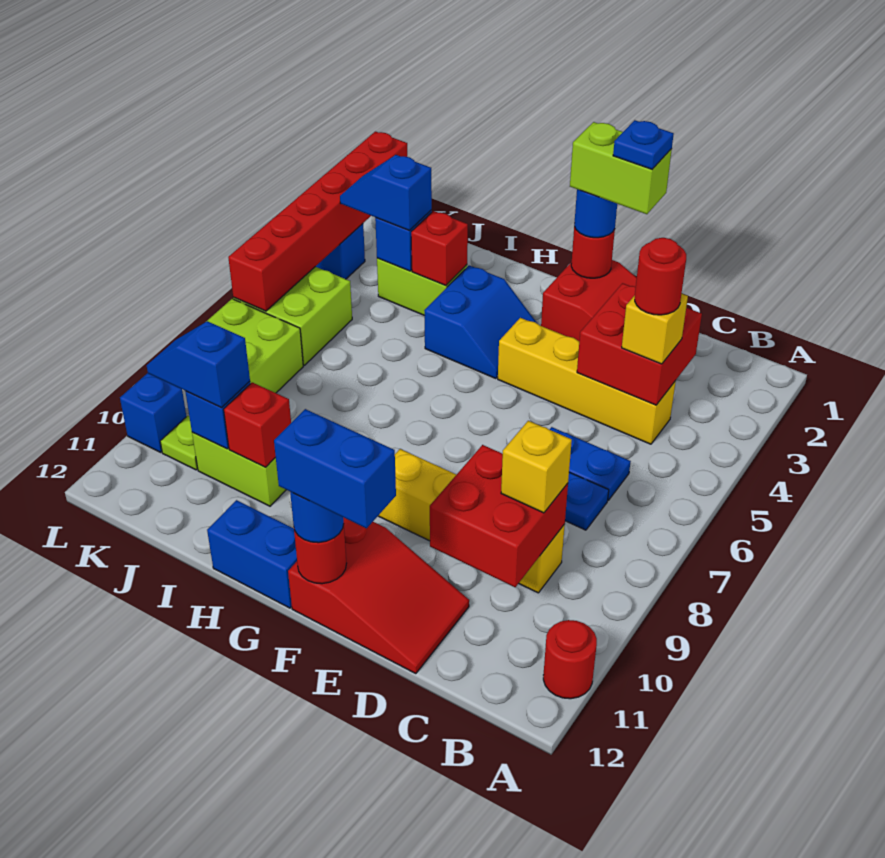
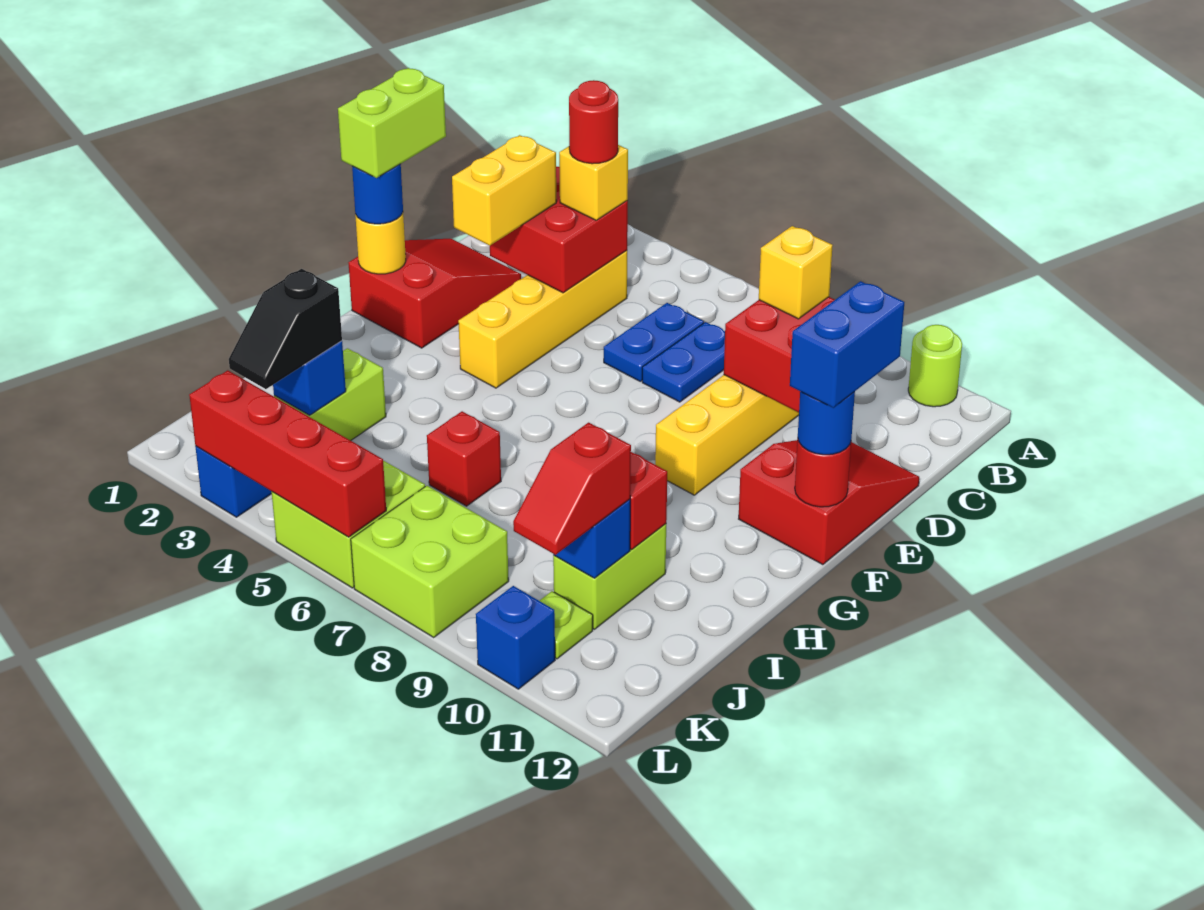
red 1x1 round brick [543,620,597,699] -> lime 1x1 round brick [908,325,962,407]
none -> yellow 1x2 brick [452,135,556,246]
blue 1x1 plate [613,120,674,169] -> none
red 1x1 round brick [571,227,615,278] -> yellow 1x1 round brick [355,213,406,274]
blue 2x2 slope [424,265,537,379] -> none
blue 1x2 brick [207,500,297,608] -> none
red 1x1 brick [411,211,468,285] -> red 1x1 brick moved to [427,411,501,506]
blue 1x2 slope [340,155,432,231] -> black 1x2 slope [229,269,342,389]
blue 1x2 slope [147,321,250,408] -> red 1x2 slope [513,423,631,555]
red 1x6 brick [228,132,407,311] -> red 1x4 brick [189,370,386,537]

